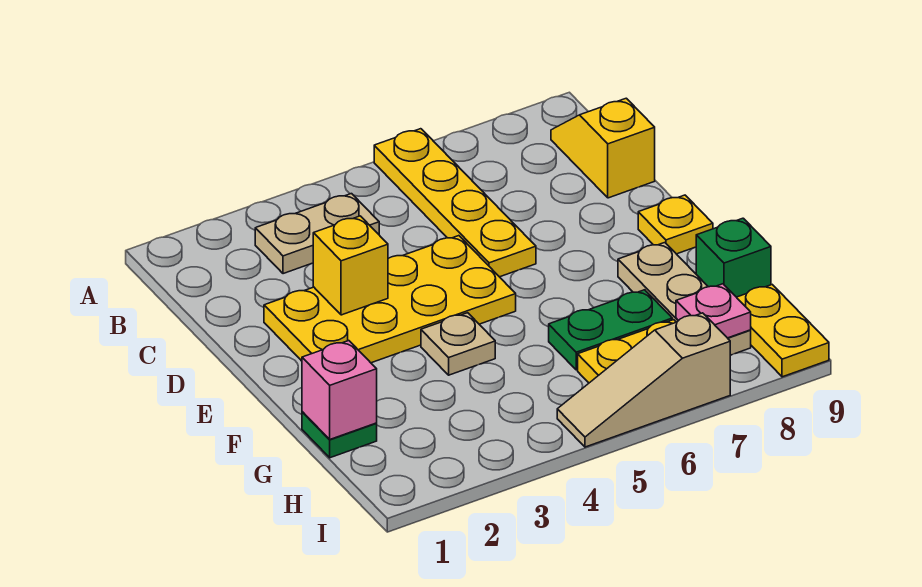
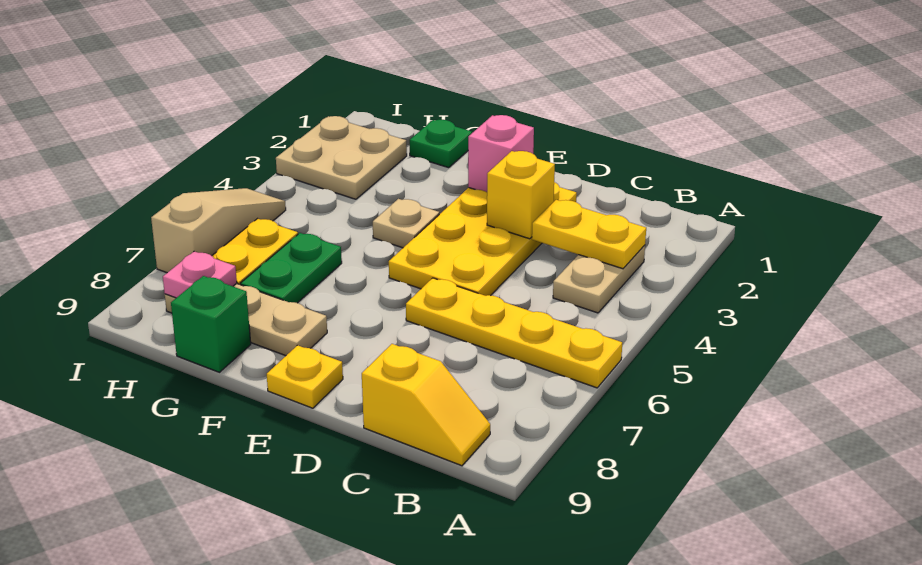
pink 1x1 brick [302,341,377,439] -> pink 1x1 brick moved to [468,115,534,192]
none -> tan 2x2 plate [276,116,407,199]
yellow 1x2 plate [737,285,829,377] -> yellow 1x2 plate moved to [532,200,646,269]

